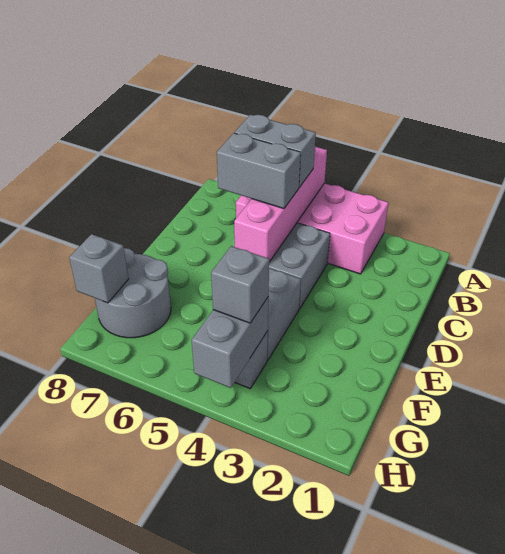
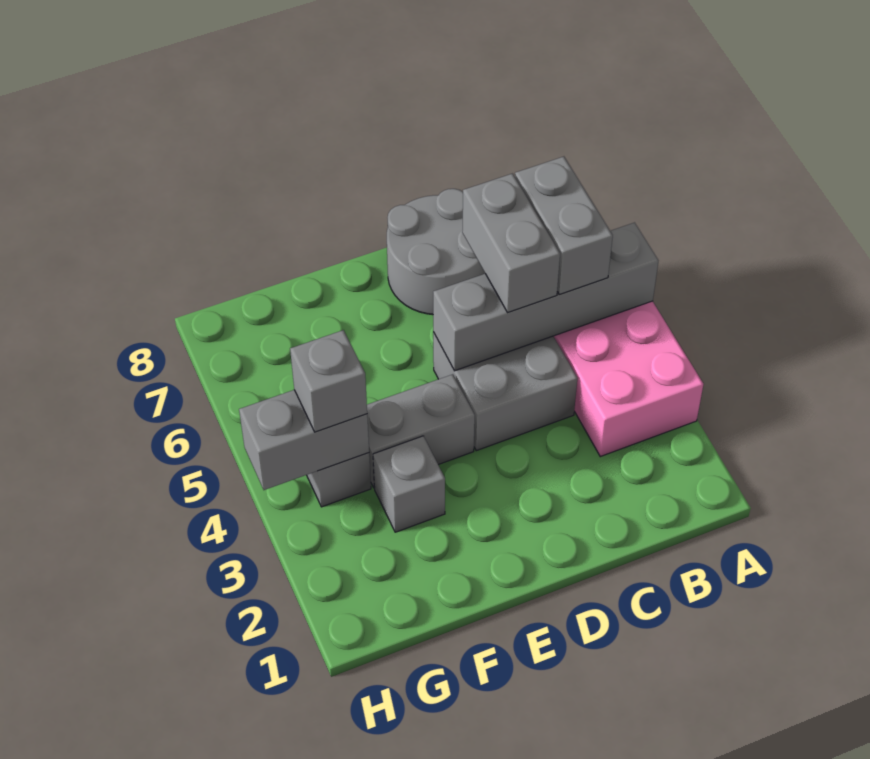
pink 1x4 brick [234,147,327,262] -> grey 1x4 brick [433,223,658,371]
grey 2x2 round brick [95,248,171,338] -> grey 2x2 round brick moved to [387,189,485,315]
grey 1x1 brick [69,234,128,303] -> grey 1x1 brick moved to [373,436,445,532]

